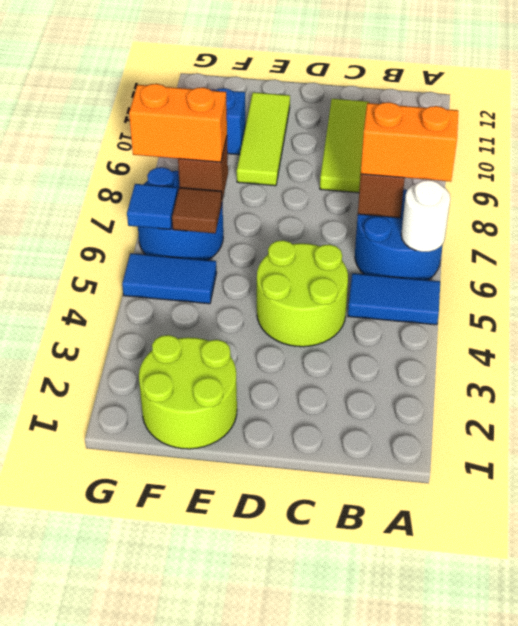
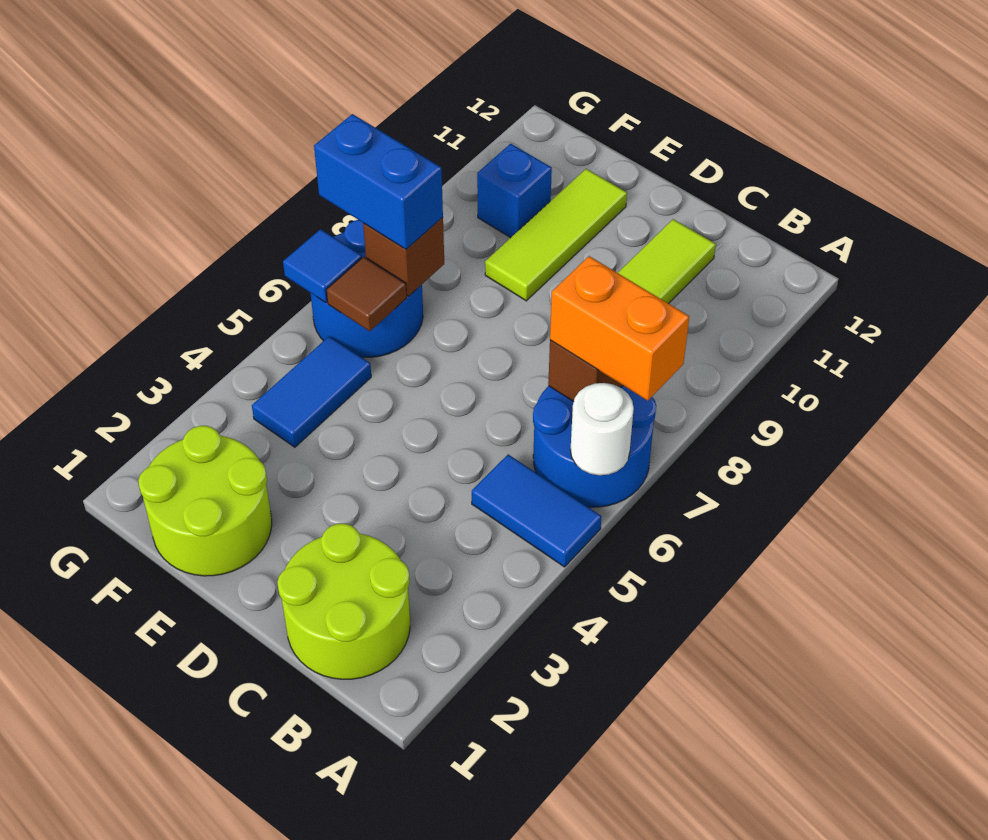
lime 2x2 round brick [257,240,348,347] -> lime 2x2 round brick moved to [277,524,410,679]
blue 1x2 tile [122,253,217,304] -> blue 1x2 tile turned to [252,336,371,447]
orange 1x2 brick [129,84,227,162] -> blue 1x2 brick [314,114,443,249]

